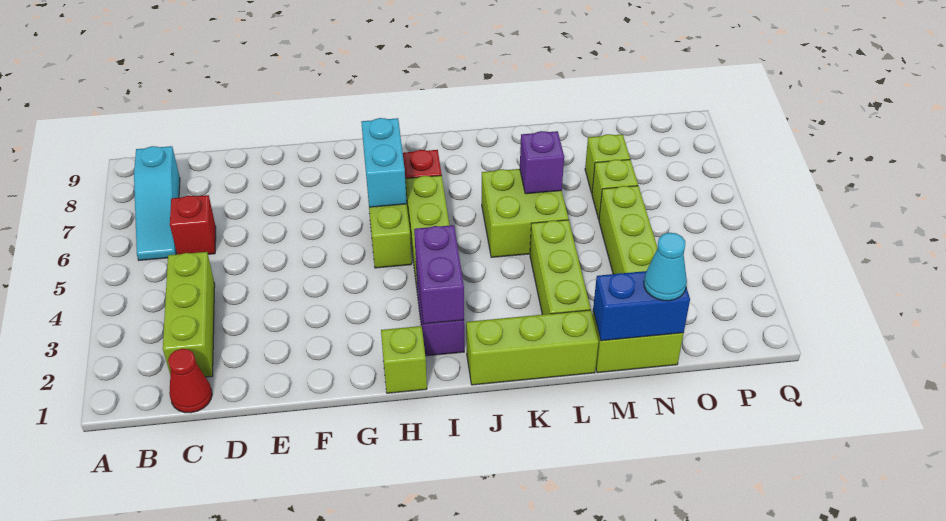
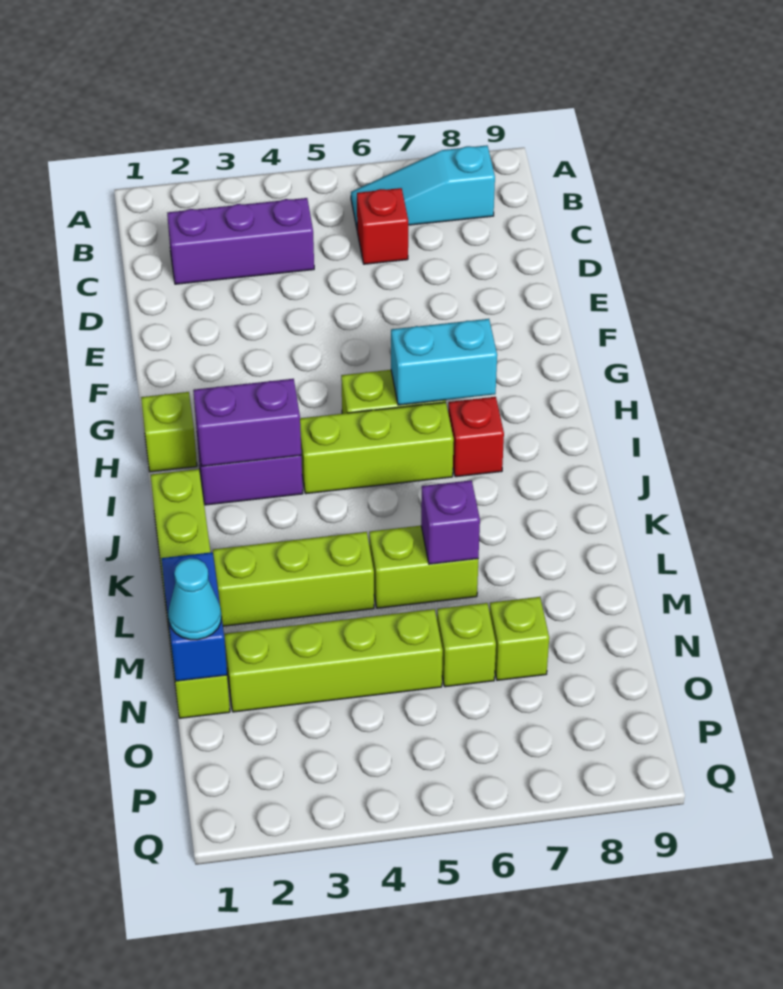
red 1x1 cone [168,349,212,413] -> none
lime 1x3 brick [163,252,215,377] -> purple 1x3 brick [167,198,314,284]
lime 2x2 brick [482,169,568,257] -> lime 1x2 brick [369,526,478,608]

